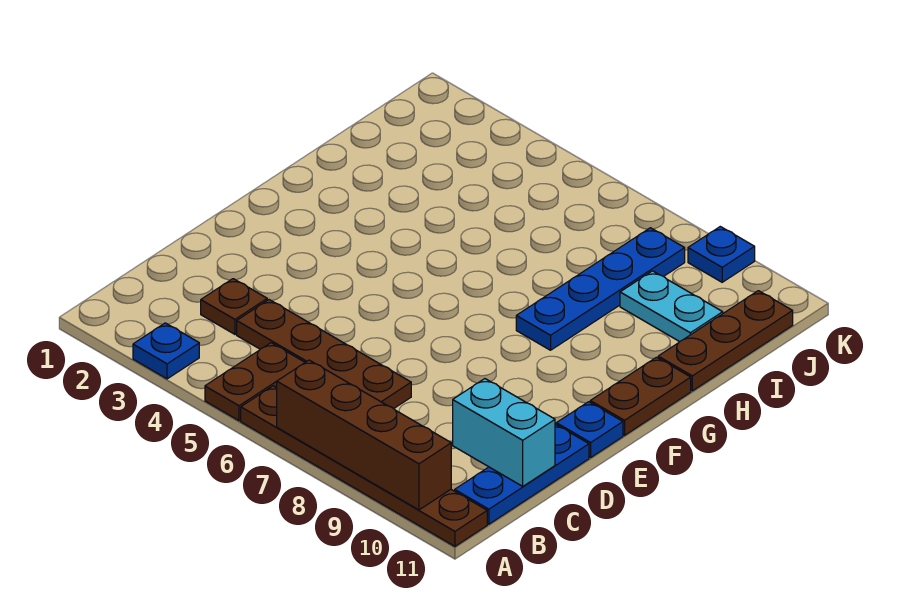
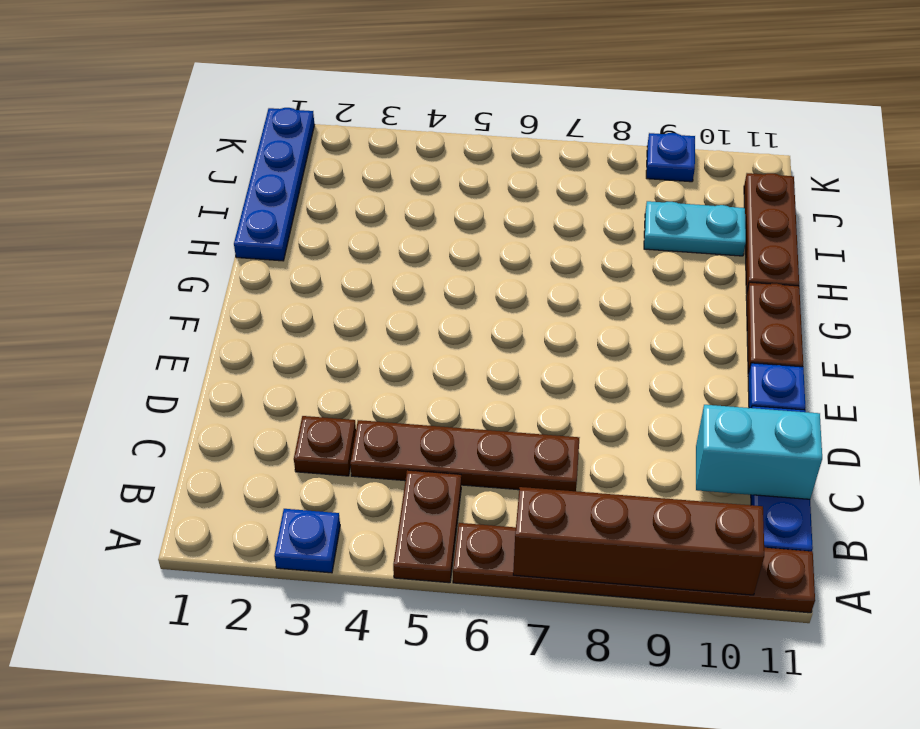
blue 1x4 plate [516,228,685,350] -> blue 1x4 plate moved to [234,108,314,261]

